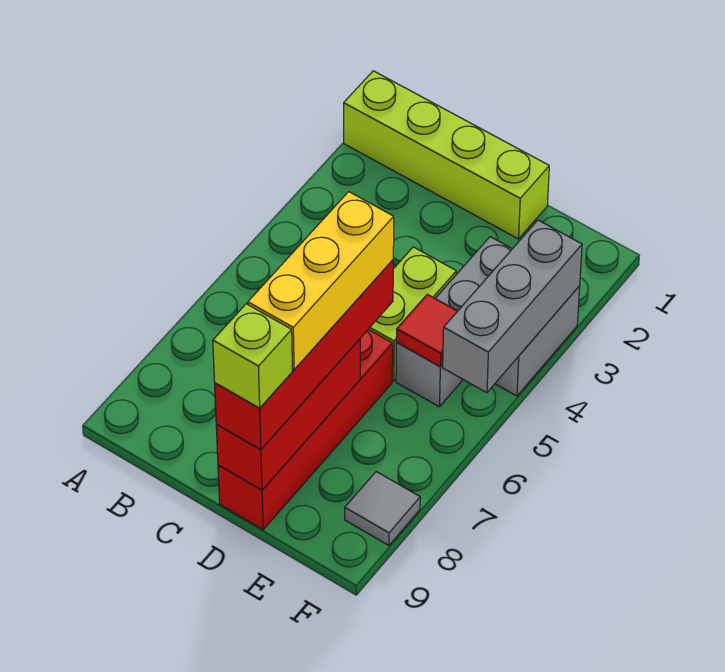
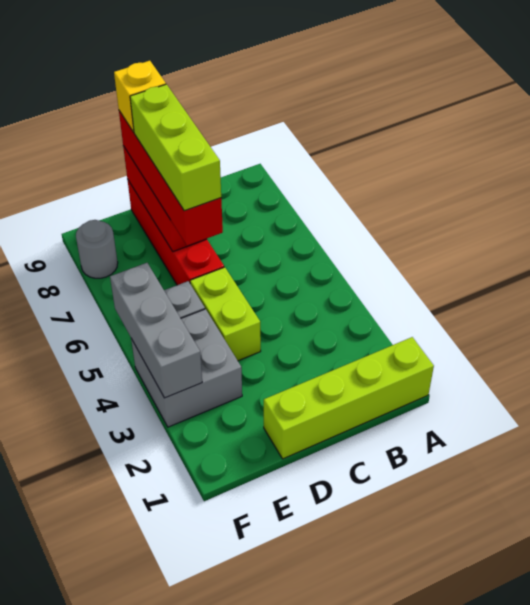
yellow 1x3 brick [248,192,394,369] -> lime 1x3 brick [130,84,221,211]
lime 1x1 brick [213,304,293,408] -> yellow 1x1 brick [114,61,166,132]
red 1x1 tile [396,294,457,367] -> none
grey 1x1 tile [345,472,420,545] -> grey 1x1 round brick [76,220,118,278]

